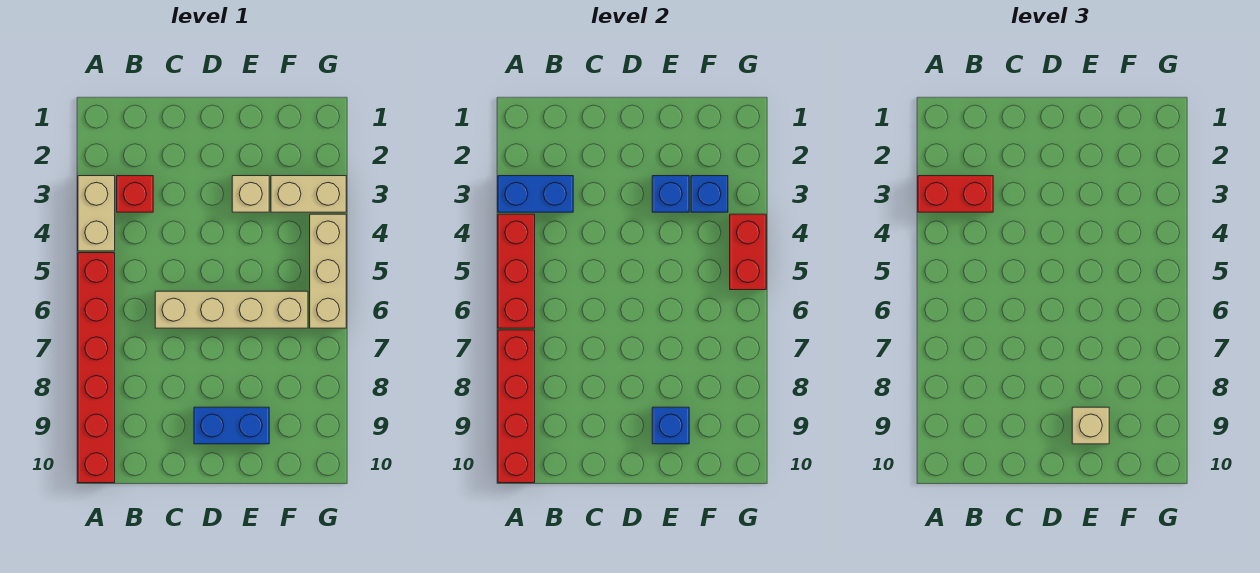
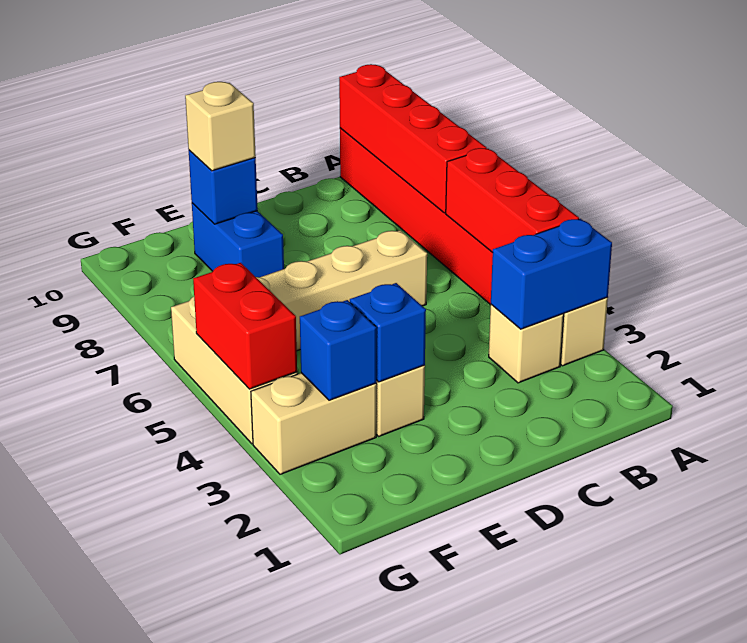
red 1x2 brick [918,176,993,212] -> none
red 1x1 brick [117,176,153,212] -> tan 1x1 brick [489,305,564,383]
blue 1x2 brick [194,407,269,444] -> blue 1x2 brick turned to [192,203,284,277]

